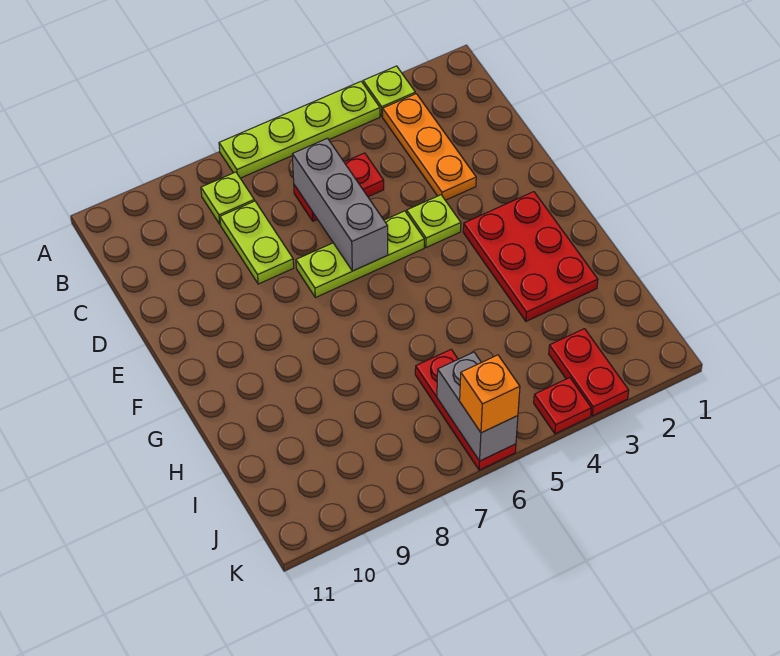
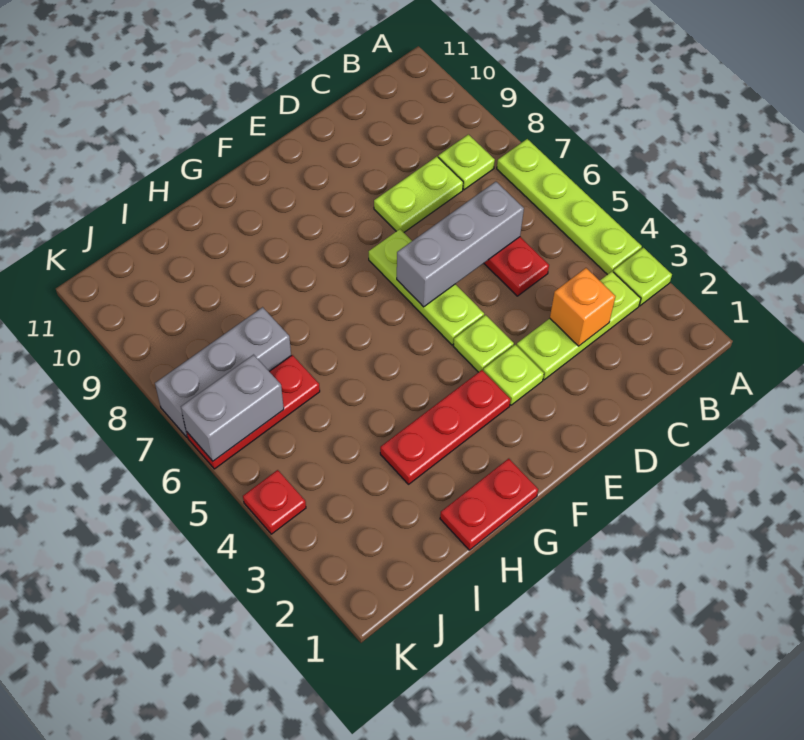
orange 1x3 plate [383,94,476,200] -> lime 1x3 plate [517,271,641,380]
none -> lime 1x1 plate [483,345,544,405]
red 2x3 plate [463,192,598,321] -> red 1x3 plate [380,370,511,484]
none -> grey 1x3 brick [155,307,291,437]
red 1x2 plate [549,329,629,416] -> red 1x2 plate moved to [440,459,538,550]
orange 1x1 brick [460,355,520,433] -> orange 1x1 brick moved to [550,268,616,346]

